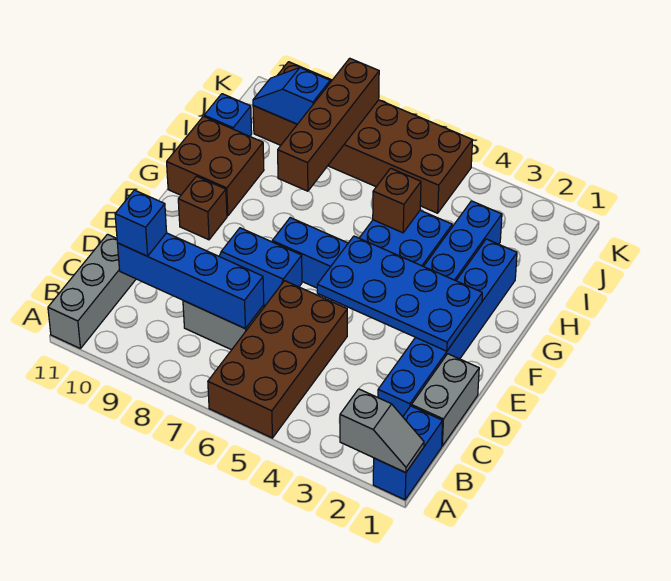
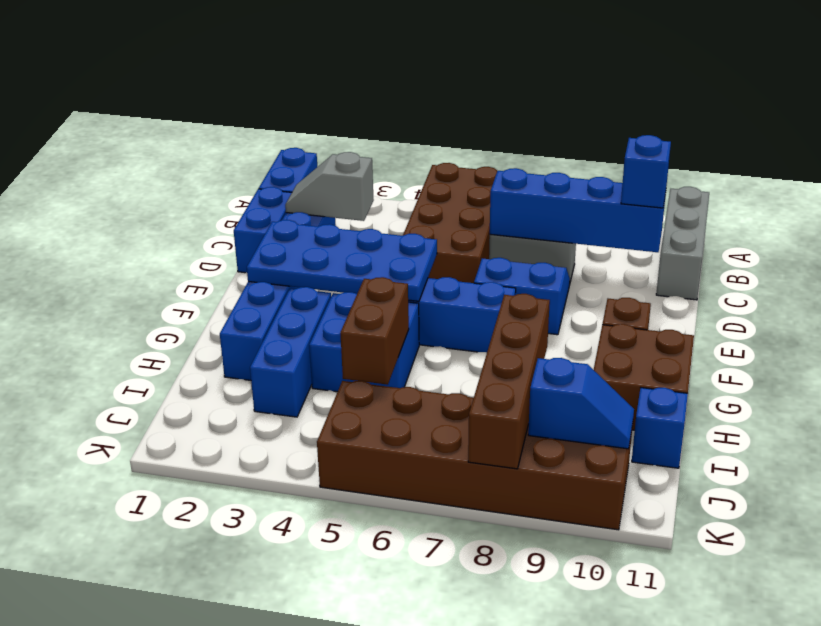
grey 1x2 slope [340,389,424,473] -> grey 1x2 slope moved to [285,152,374,221]
grey 1x2 brick [411,354,479,446] -> blue 1x2 brick [234,187,292,273]
brown 1x1 brick [373,168,421,233] -> brown 1x2 brick [340,277,409,385]

